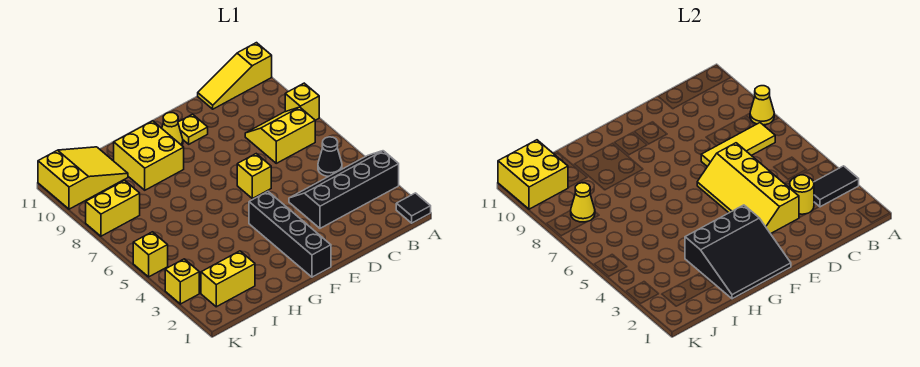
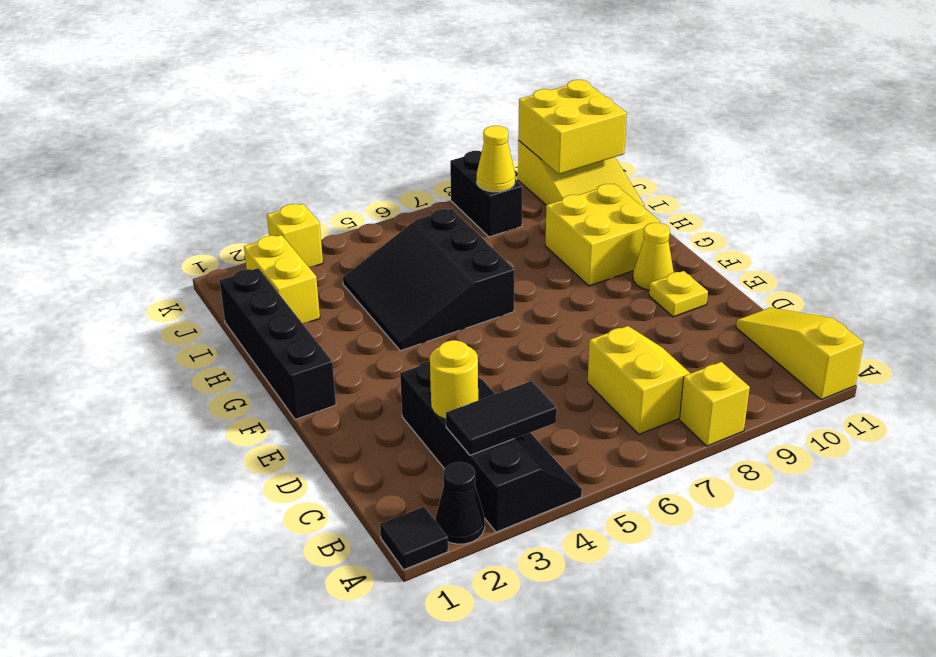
black 1x2 tile [814,166,859,207] -> black 1x2 tile turned to [446,381,557,455]
yellow 1x1 cone [750,86,774,125] -> none
black 1x1 cone [318,137,342,176] -> black 1x1 cone moved to [436,462,485,544]
yellow 1x3 tile [701,123,775,167] -> none
yellow 2x4 slope [697,143,799,234] -> none
yellow 1x1 brick [237,154,271,199] -> none
black 1x4 brick [249,192,331,277] -> black 1x4 brick turned to [219,268,336,419]
black 3x3 slope [685,205,791,299] -> black 3x3 slope moved to [343,209,514,351]
yellow 1x2 brick [86,180,140,236] -> black 1x2 brick [450,151,522,237]
yellow 1x1 brick [133,232,168,277] -> none

